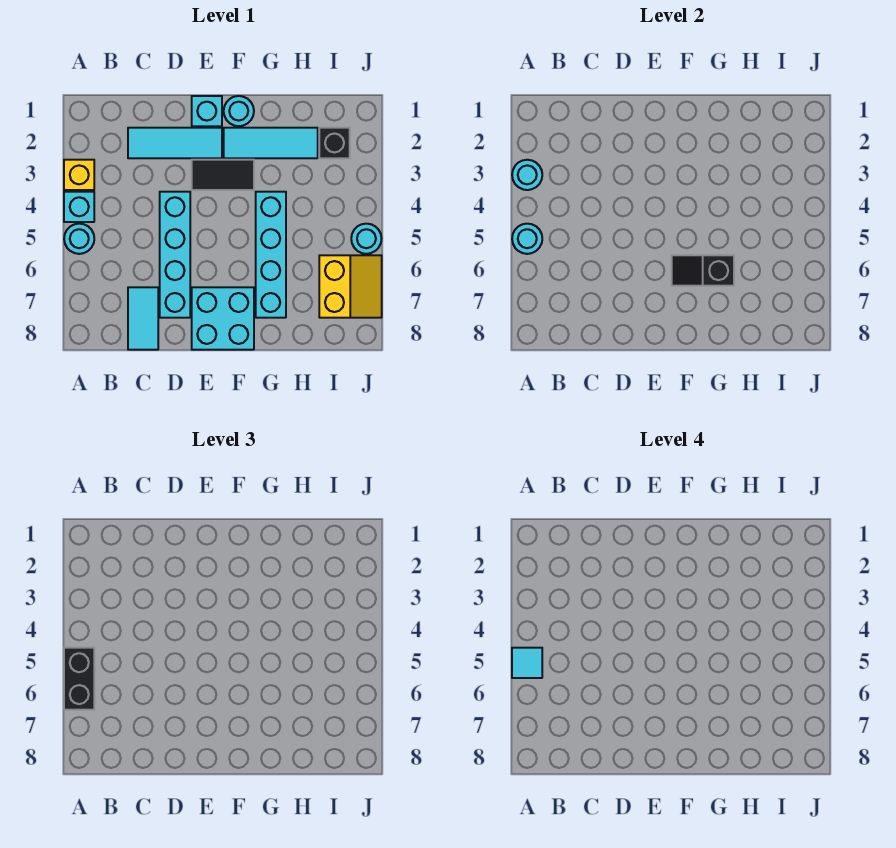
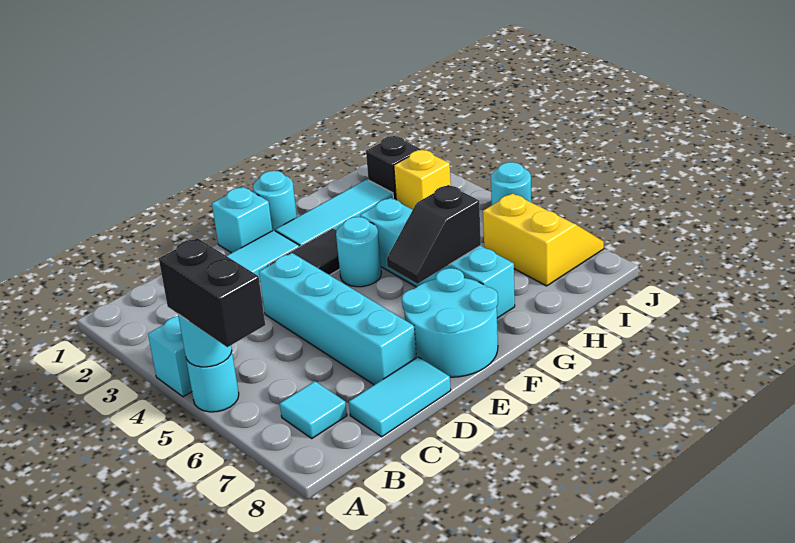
yellow 1x1 brick [64,160,94,190] -> yellow 1x1 brick moved to [394,150,451,210]
cyan 1x1 round brick [512,160,542,190] -> cyan 1x1 round brick moved to [336,217,381,287]
cyan 1x1 tile [512,648,542,678] -> cyan 1x1 tile moved to [280,381,347,438]
cyan 1x2 tile [128,287,158,350] -> cyan 1x2 tile turned to [349,357,451,437]
cyan 2x2 brick [192,287,254,350] -> cyan 2x2 round brick [402,268,498,377]

